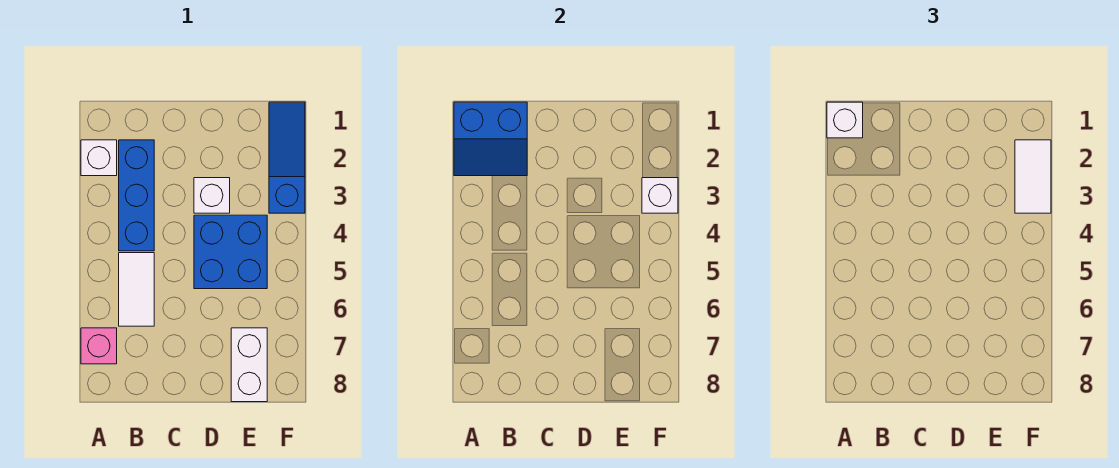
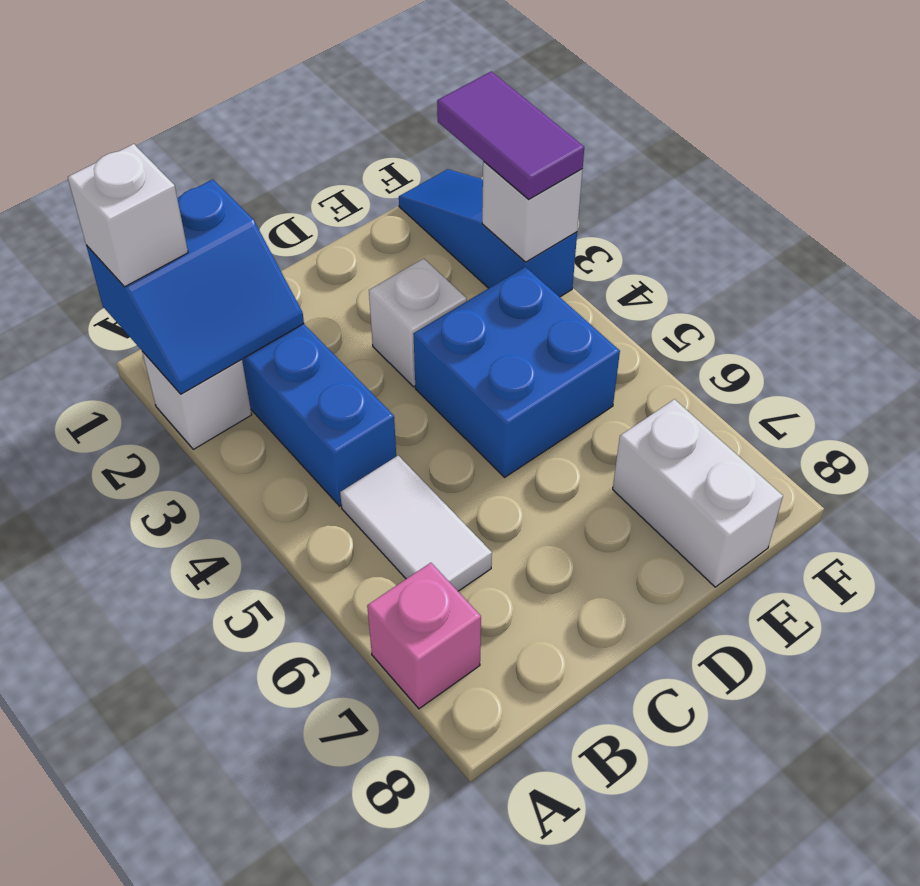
white 1x2 tile [1015,140,1051,213] -> purple 1x2 tile [437,72,584,199]

